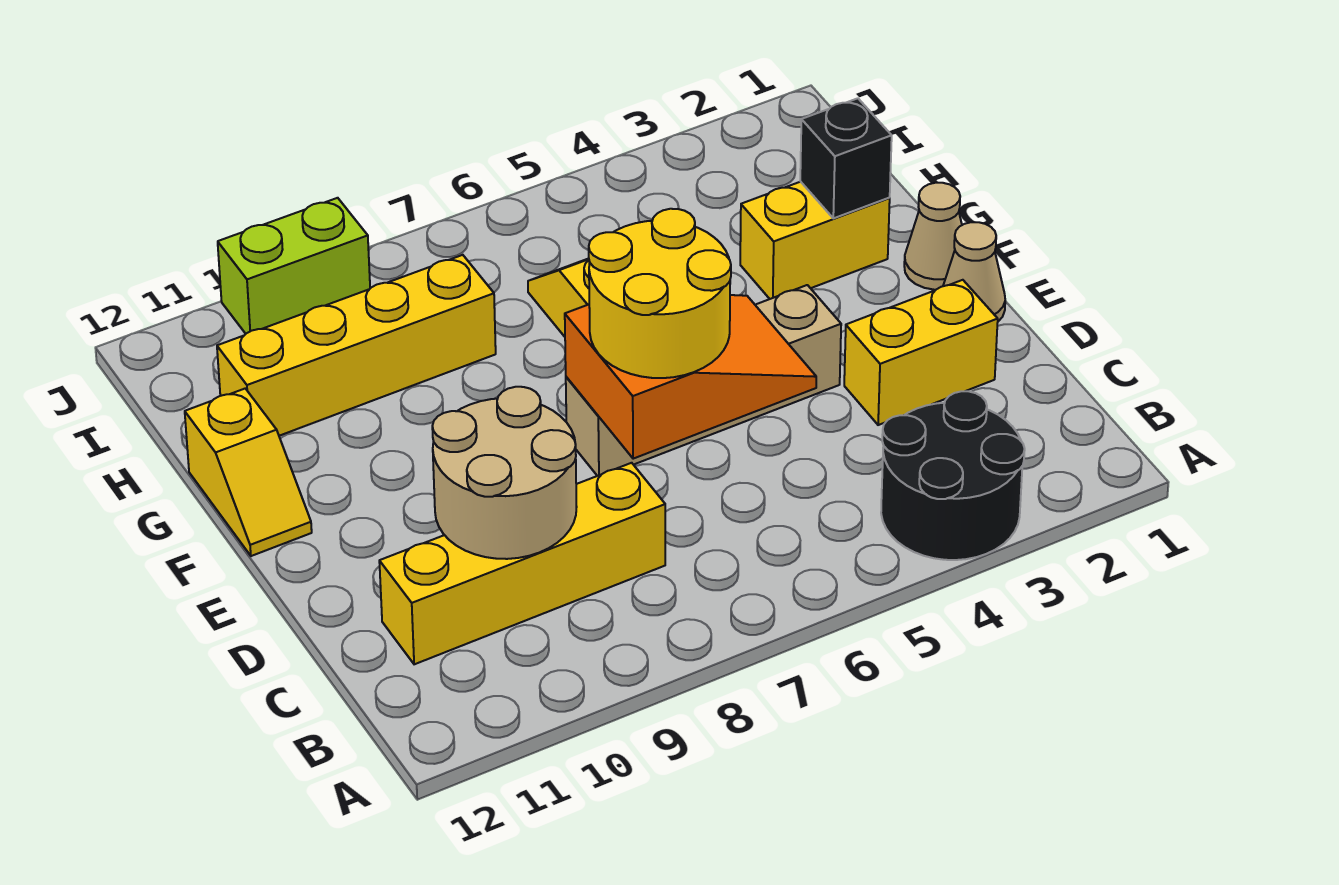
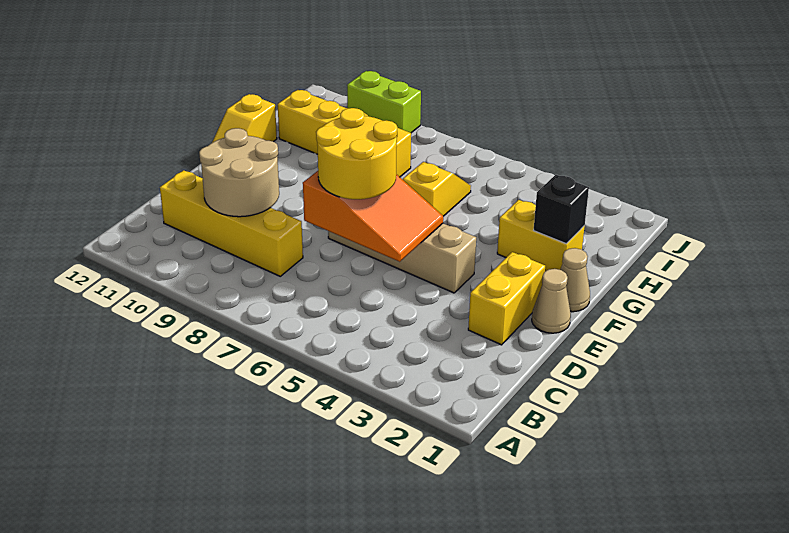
black 2x2 round brick [881,391,1025,560] -> none
yellow 1x2 brick [844,280,998,425] -> yellow 1x2 brick turned to [468,252,545,345]

